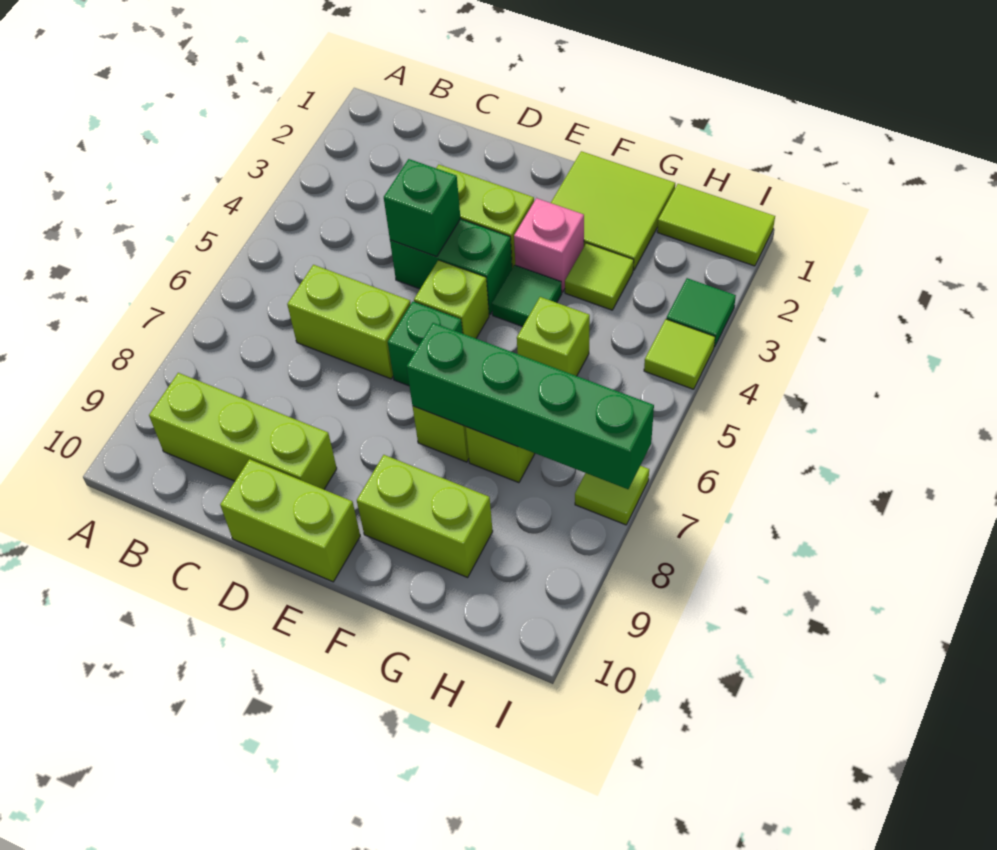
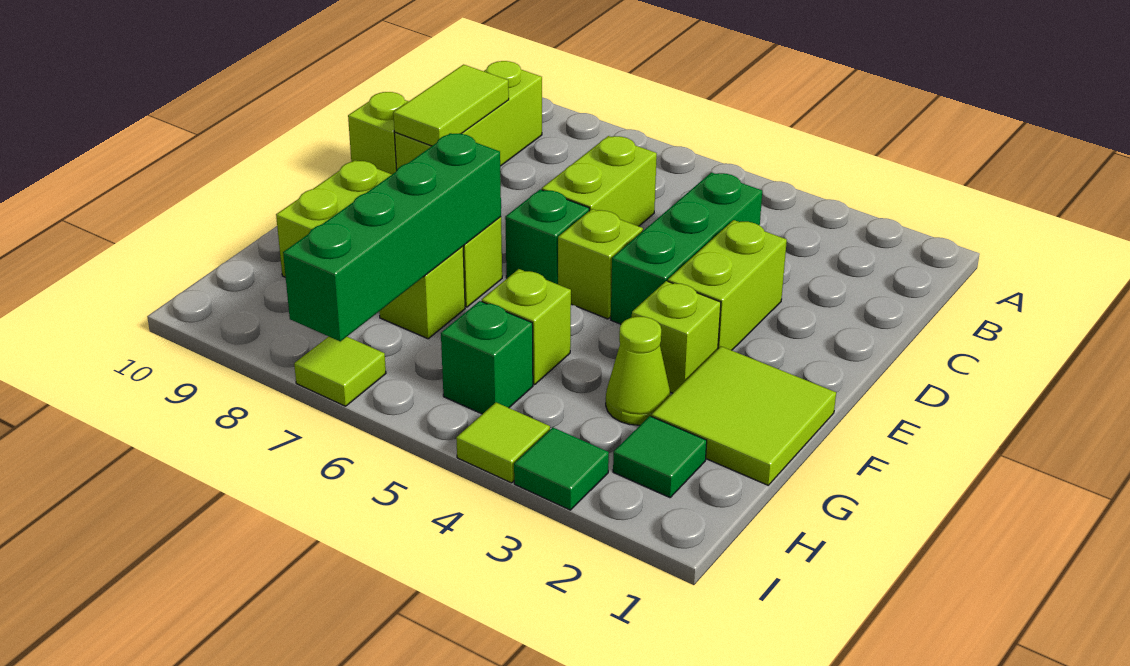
green 1x2 brick [390,219,512,315] -> green 1x3 brick [611,172,762,324]
green 1x1 brick [384,159,461,257] -> green 1x1 brick moved to [441,301,533,414]
lime 1x2 brick [220,459,360,582] -> lime 1x1 brick [348,92,409,174]
pink 1x1 brick [514,198,584,292] -> lime 1x1 brick [632,281,721,393]
green 1x1 tile [492,265,562,327] -> green 1x1 tile moved to [613,416,707,498]
lime 1x1 tile [565,243,634,310] -> lime 1x1 cone [606,317,670,425]
lime 1x2 tile [657,184,775,266] -> lime 1x2 tile moved to [393,65,509,146]

